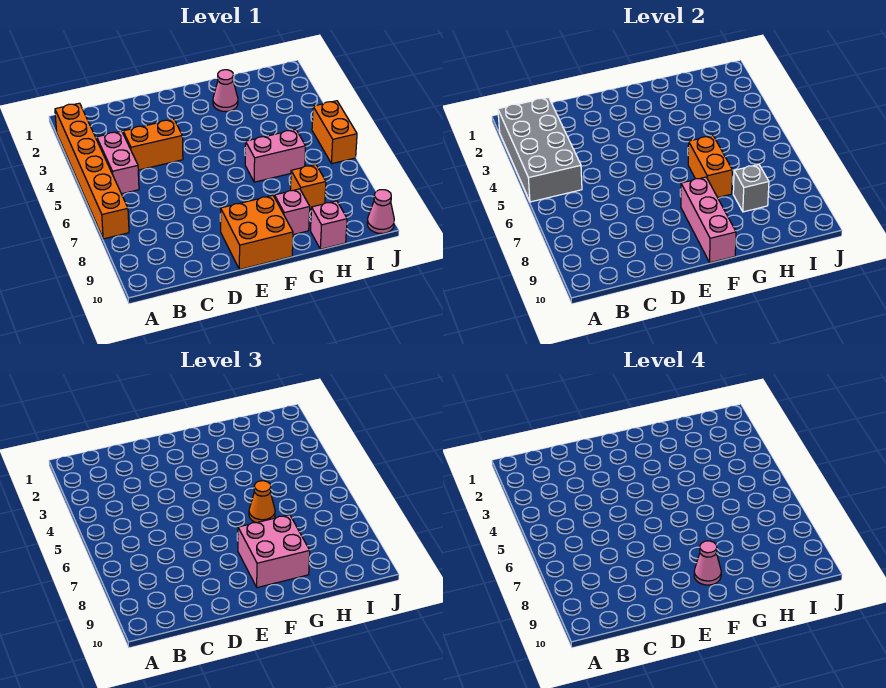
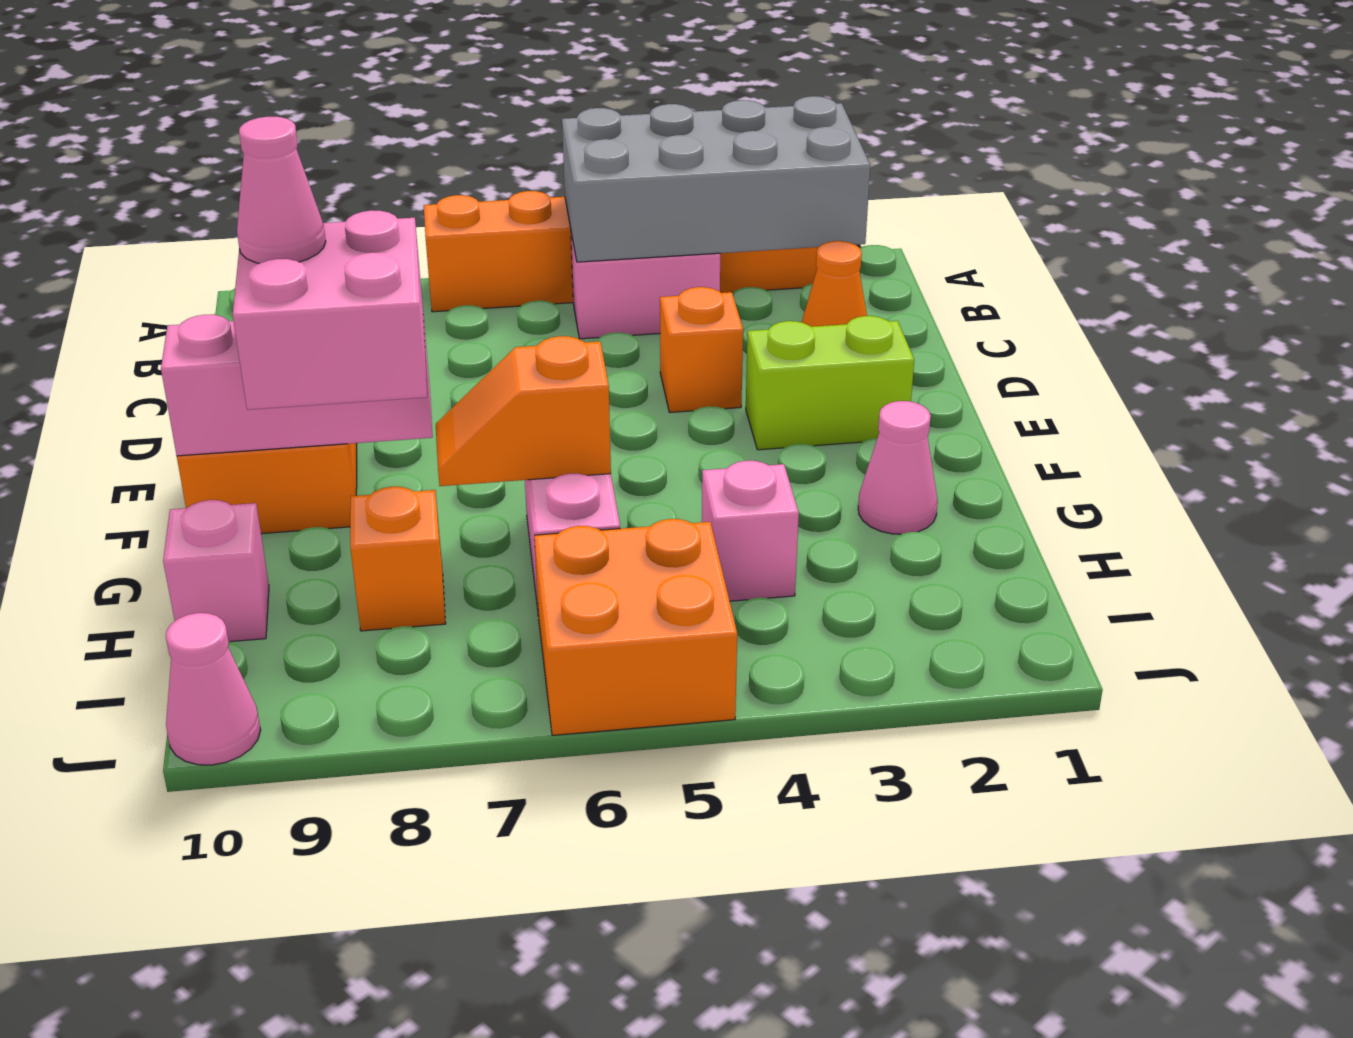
orange 1x2 brick [123,119,183,170] -> orange 1x1 brick [660,287,743,412]
none -> lime 1x2 brick [746,316,914,450]
orange 1x2 brick [688,136,732,197] -> orange 1x2 slope [436,336,611,486]
orange 1x1 cone [249,481,275,523] -> orange 1x1 cone moved to [802,241,867,327]
pink 1x1 brick [275,189,310,235] -> pink 1x1 brick moved to [702,461,799,601]
grey 1x1 brick [733,165,769,212] -> none
orange 1x2 brick [312,101,357,164] -> orange 2x2 brick [534,519,737,735]

